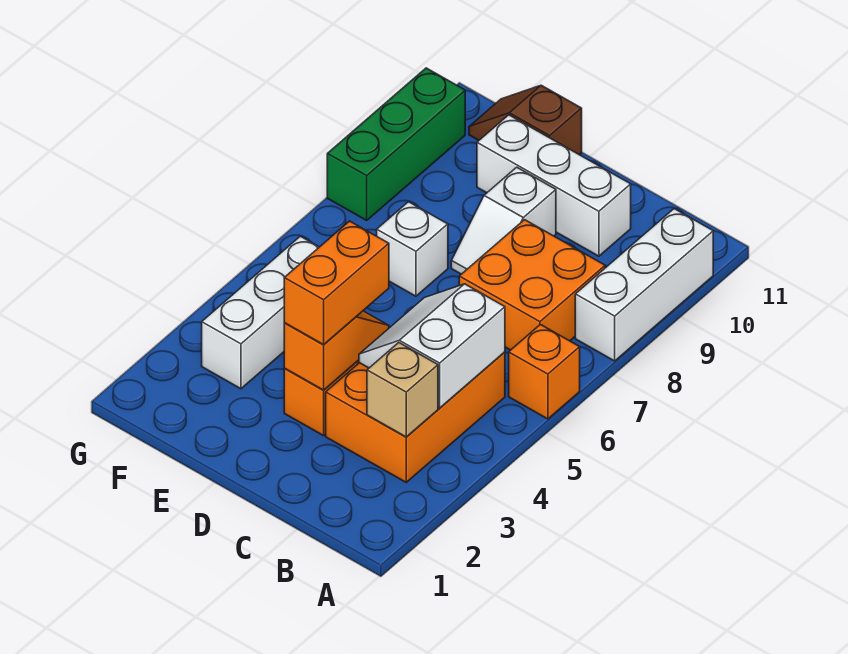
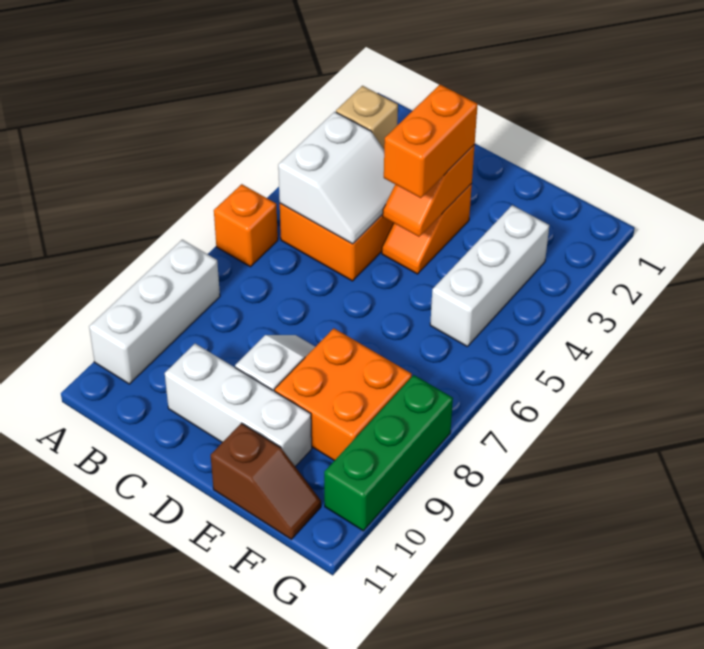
orange 2x2 brick [459,220,605,350] -> orange 2x2 brick moved to [274,328,412,461]
white 1x1 brick [377,202,448,296] -> none

